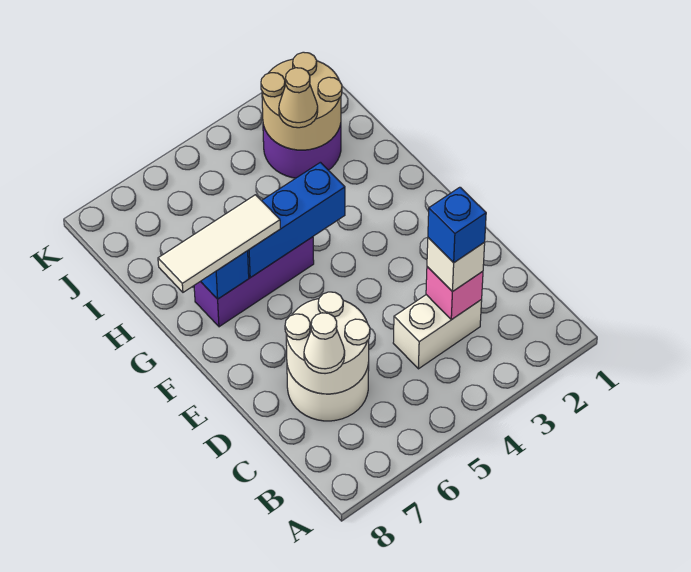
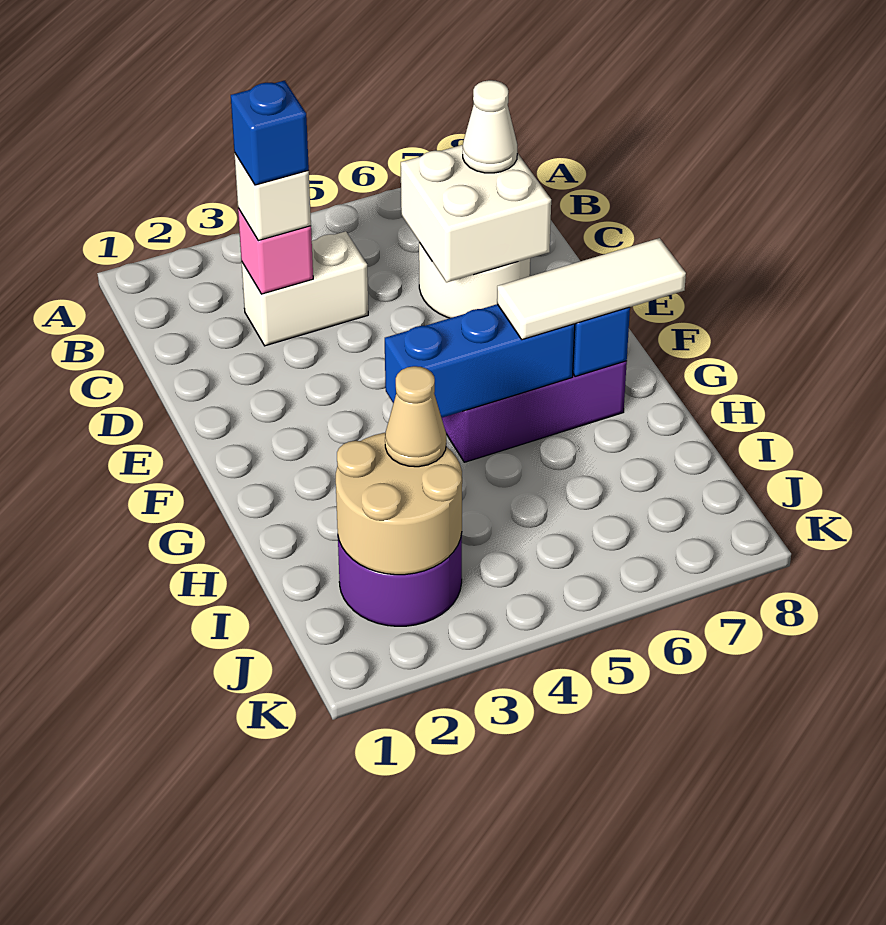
white 2x2 round brick [285,292,370,394] -> white 2x2 brick [401,145,551,282]

